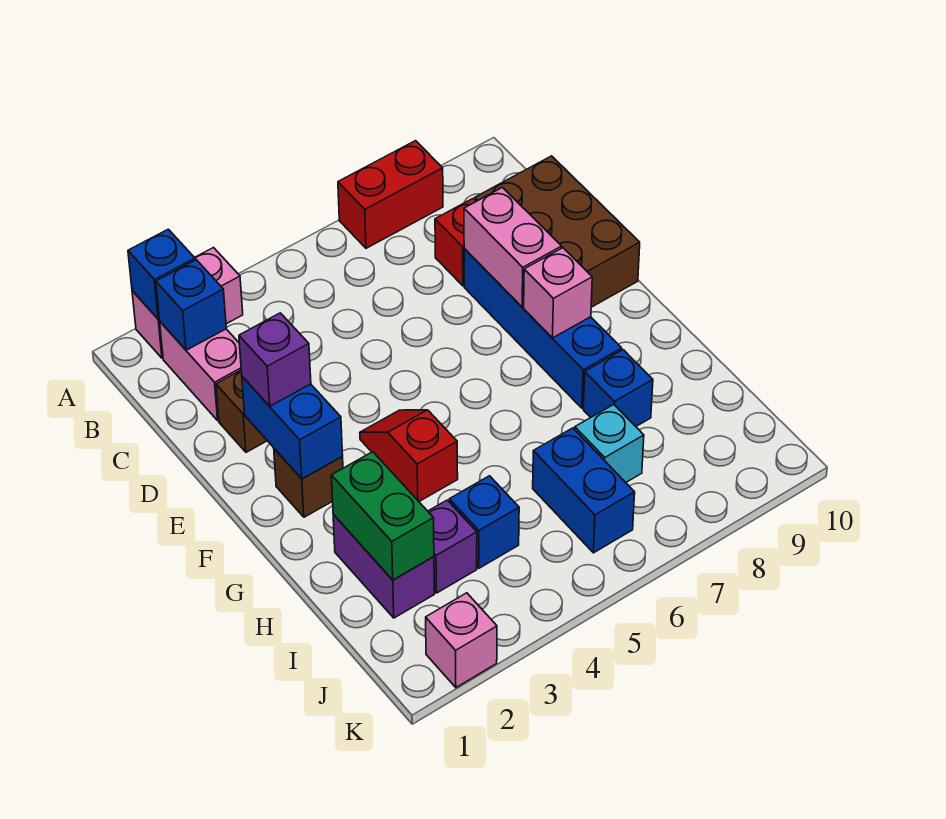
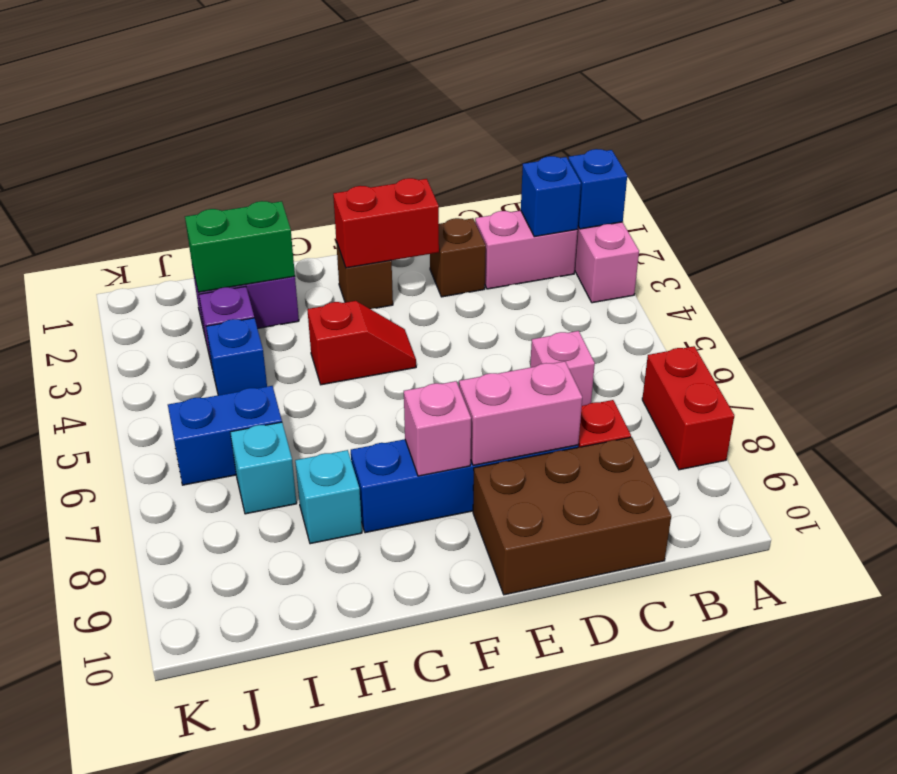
blue 1x2 brick [242,376,343,479] -> red 1x2 brick [333,178,439,268]
purple 1x1 brick [239,313,311,406] -> none
blue 1x1 brick [583,350,653,426] -> cyan 1x1 brick [295,450,362,544]
pink 1x1 brick [426,593,497,687] -> pink 1x1 brick moved to [530,331,595,406]

